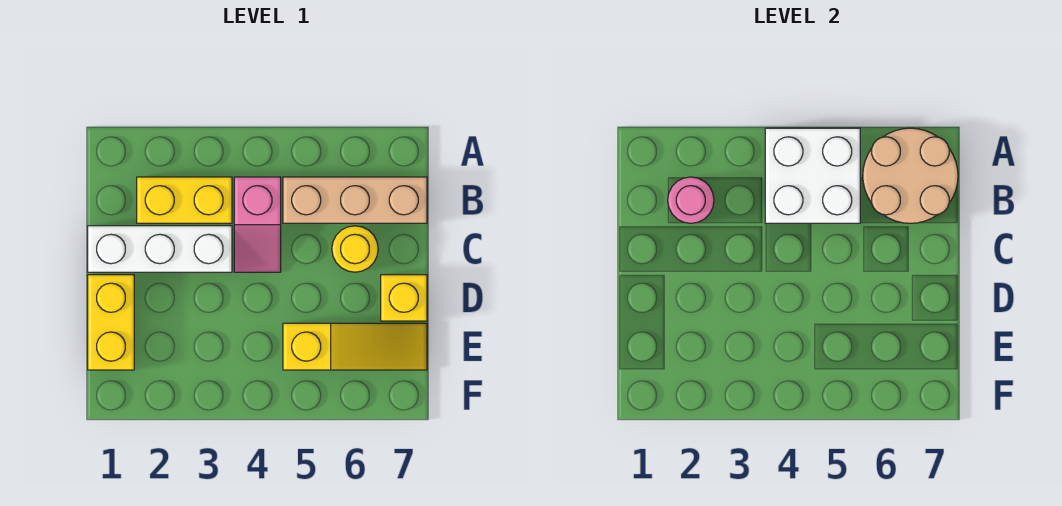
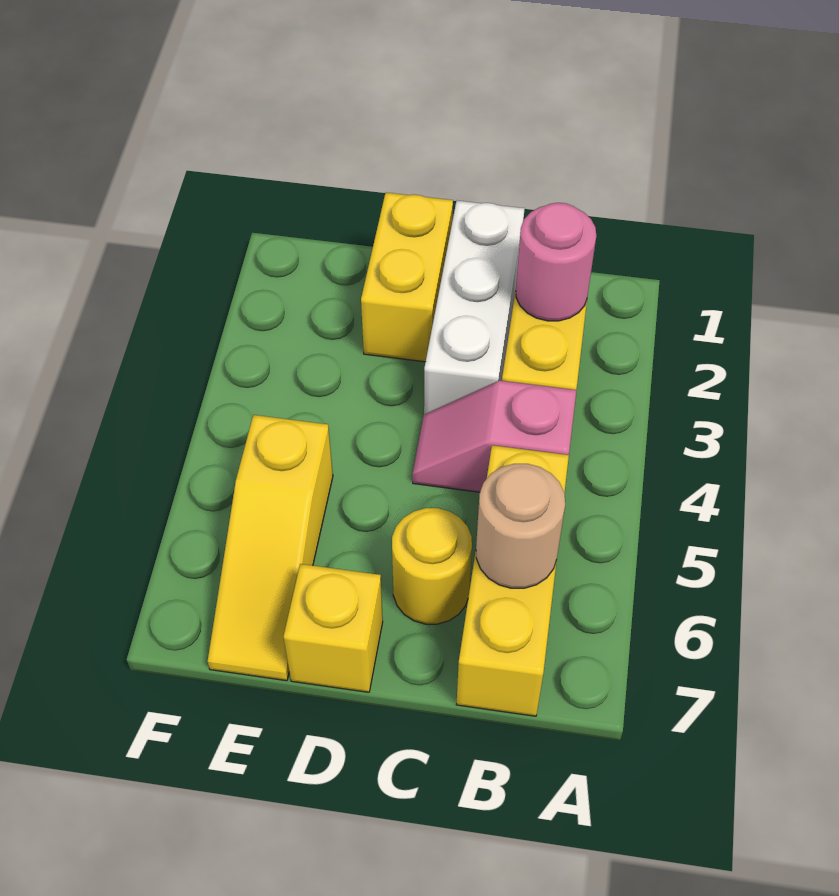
white 2x2 brick [765,128,860,223] -> none
tan 2x2 round brick [863,128,958,223] -> tan 1x1 round brick [476,464,565,588]
tan 1x3 brick [283,177,427,223] -> yellow 1x3 brick [456,445,569,716]
yellow 1x2 brick [88,275,134,370] -> yellow 1x2 brick turned to [361,193,453,362]

